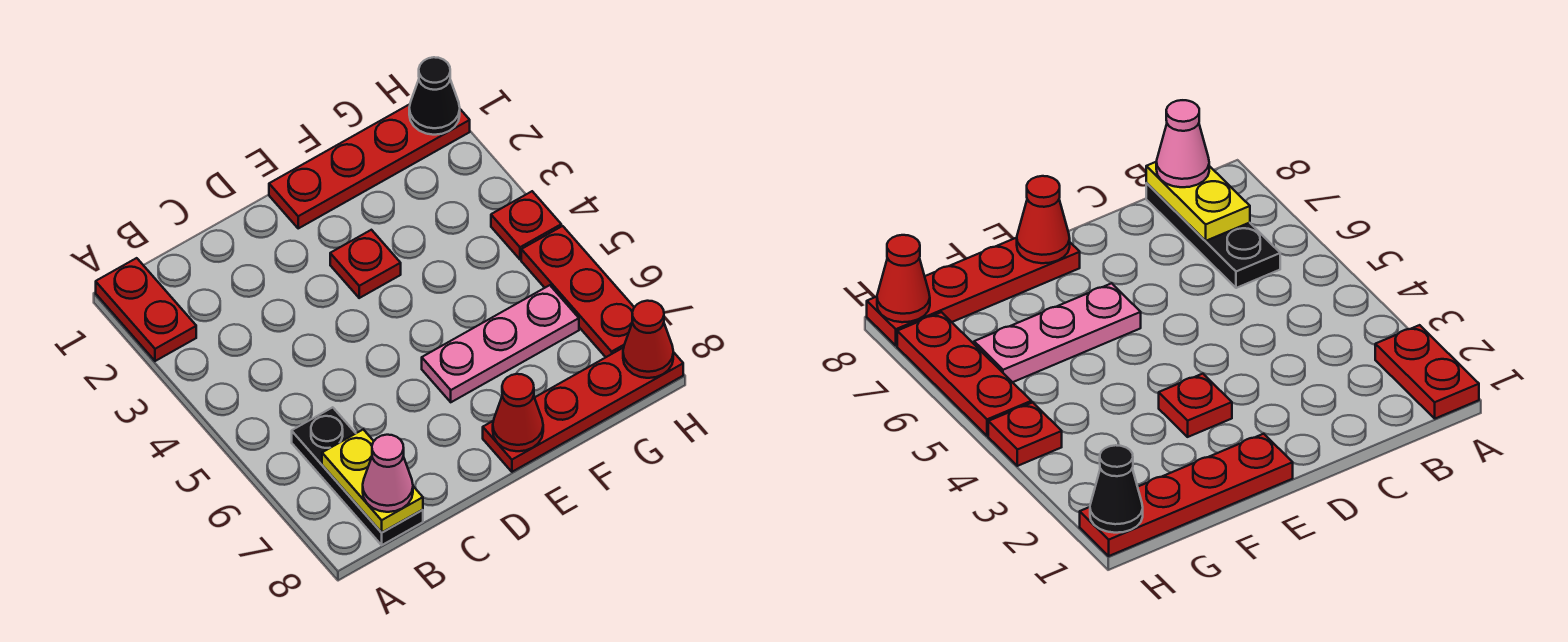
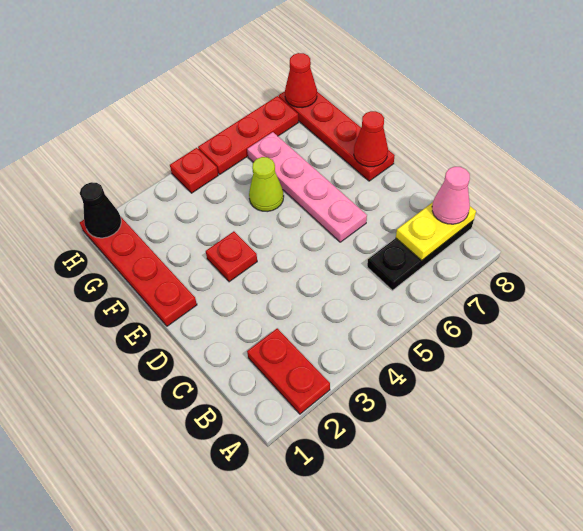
red 1x2 plate [96,258,196,361] -> red 1x2 plate turned to [247,328,330,414]
pink 1x3 plate [422,285,579,402] -> pink 1x4 plate [247,132,367,242]
none -> lime 1x1 cone [249,157,284,212]

